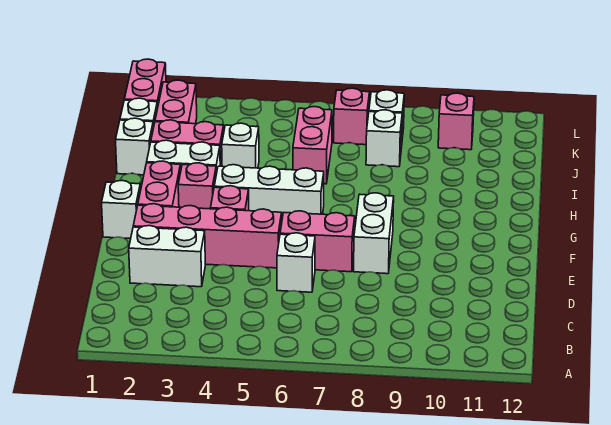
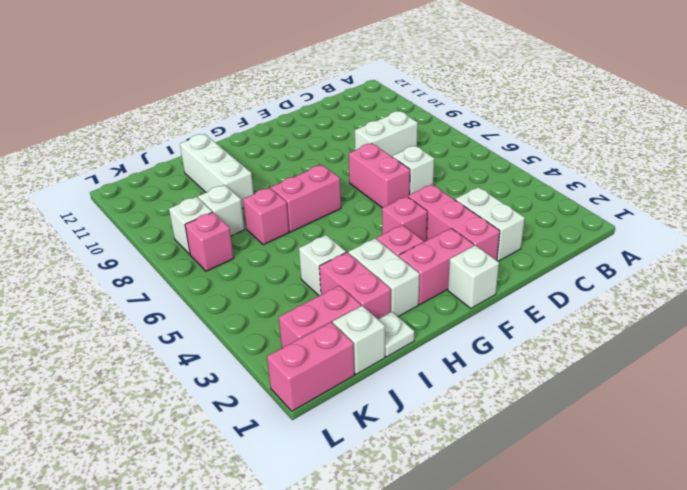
pink 1x4 brick [133,204,282,268] -> pink 1x3 brick [408,184,500,260]
white 1x2 brick [354,193,394,274] -> white 1x2 brick moved to [355,111,418,157]
white 1x3 brick [214,165,324,218] -> white 1x3 brick moved to [180,134,254,208]
white 1x1 brick [116,118,153,175] -> white 1x1 plate [378,312,414,357]
pink 1x2 brick [293,107,332,184] -> pink 1x2 brick moved to [271,165,341,232]
pink 1x1 brick [438,93,474,150] -> pink 1x1 brick moved to [243,188,289,245]

